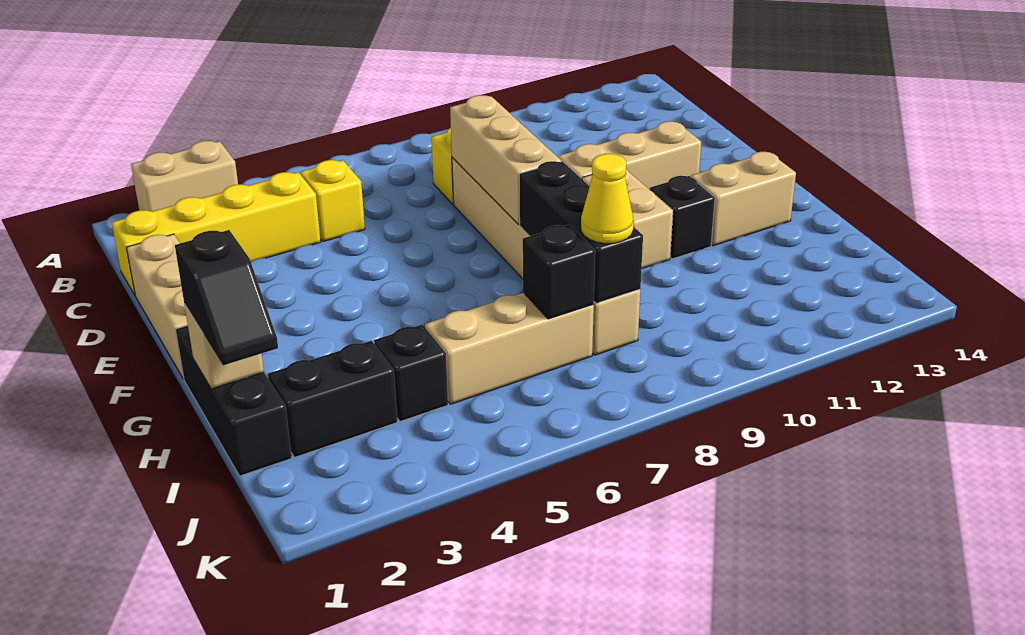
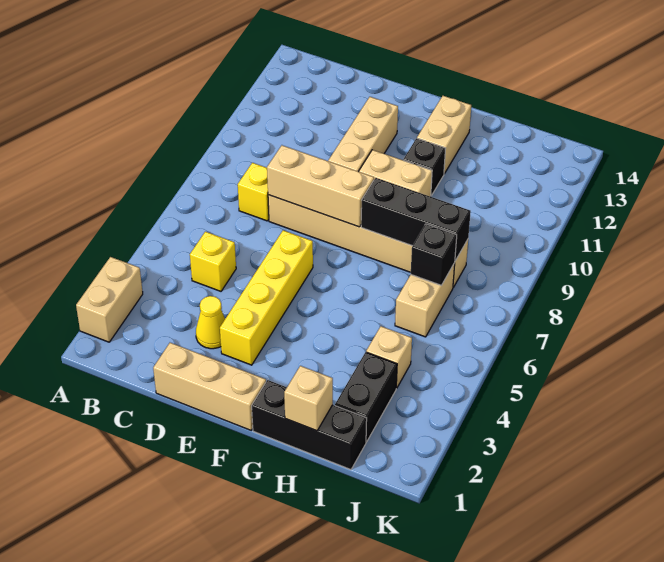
yellow 1x4 brick [112,172,321,295] -> yellow 1x4 brick moved to [220,230,313,365]
black 1x2 slope [175,230,278,365] -> none
black 1x1 brick [374,325,448,421] -> tan 1x1 brick [366,326,412,388]
tan 1x3 brick [425,293,594,404] -> tan 1x2 brick [395,263,455,337]
yellow 1x1 cone [581,154,634,244] -> yellow 1x1 cone moved to [196,296,225,349]

